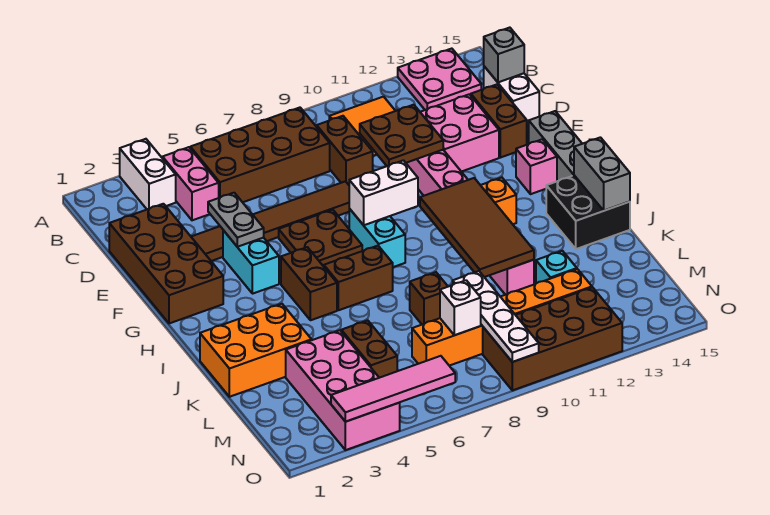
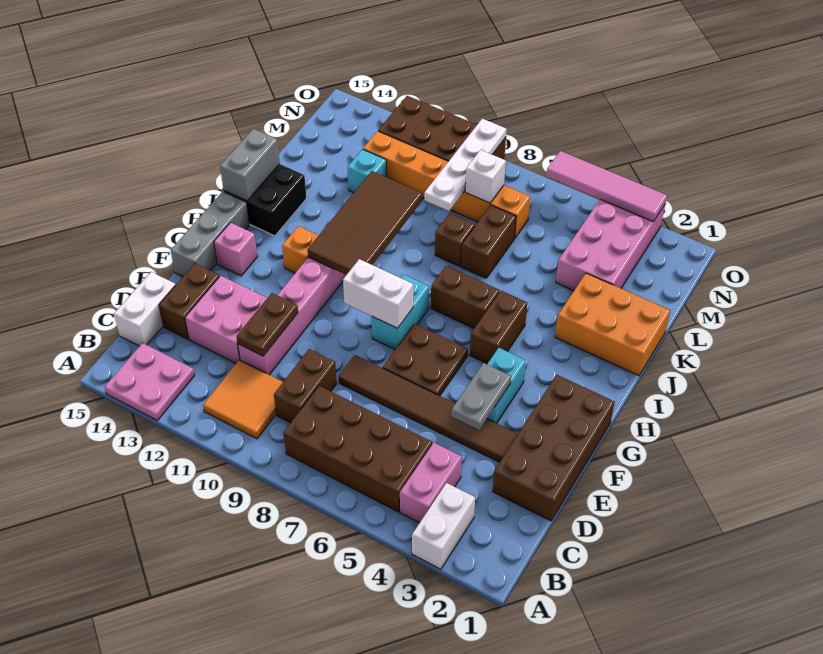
grey 1x1 brick [484,28,524,82] -> none
brown 2x2 plate [360,105,443,166] -> brown 1x2 plate [237,293,298,356]
brown 1x2 brick [341,320,397,378] -> brown 1x2 brick moved to [461,205,516,278]

